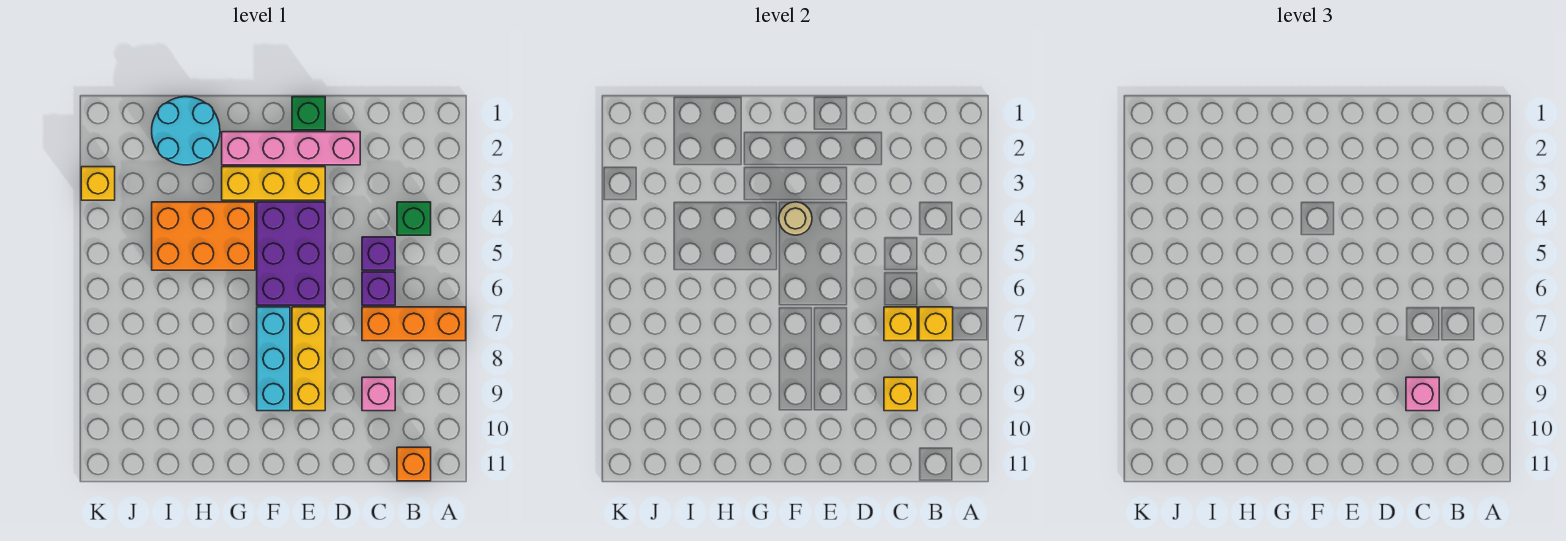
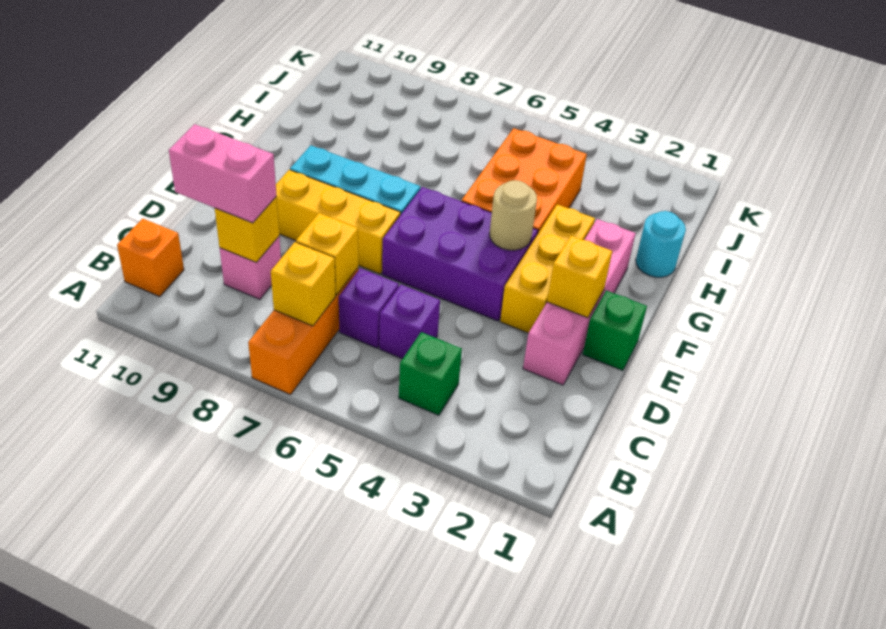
pink 1x1 brick [1406,377,1439,411] -> pink 1x2 brick [169,124,277,223]
cyan 2x2 round brick [152,97,220,165] -> cyan 1x1 round brick [636,211,686,277]
yellow 1x1 brick [81,167,115,200] -> yellow 1x1 brick moved to [547,236,612,318]

